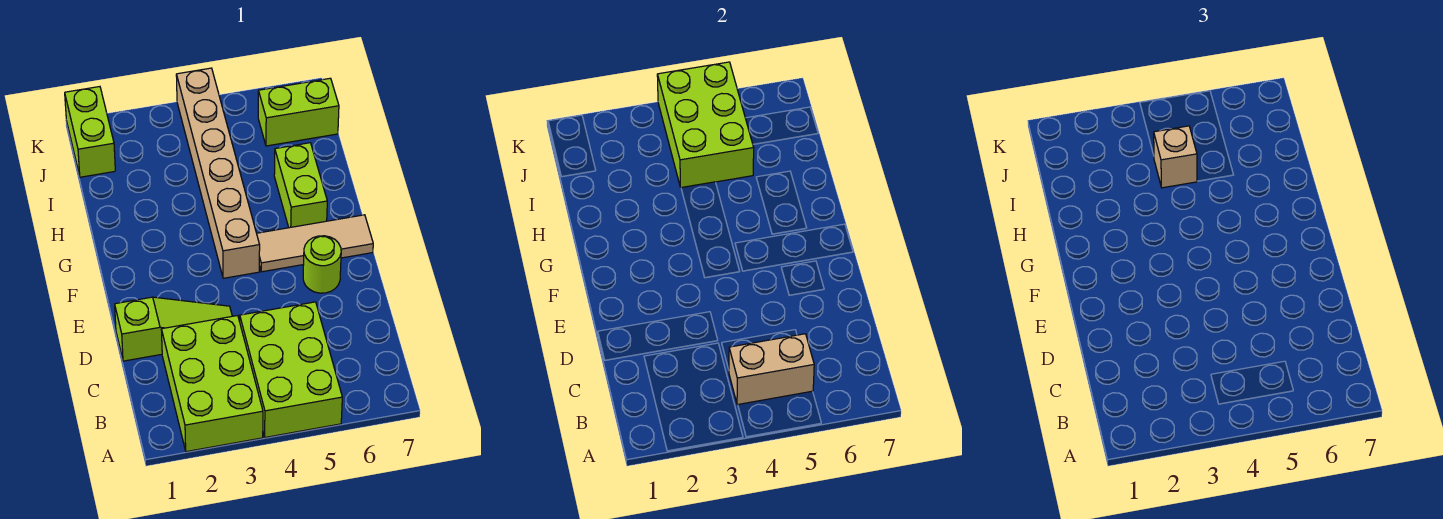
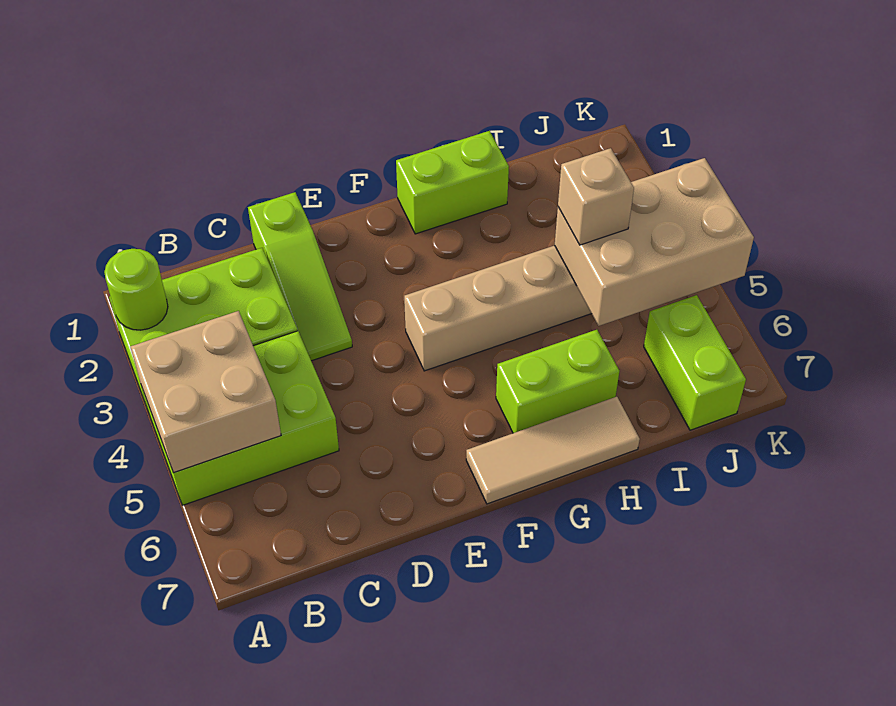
tan 1x2 brick [729,334,814,405] -> tan 2x2 brick [130,311,281,473]
lime 1x1 round brick [303,236,341,293] -> lime 1x1 round brick moved to [104,249,168,330]
tan 1x3 tile [257,215,373,272] -> tan 1x3 tile turned to [466,397,640,504]
lime 2x3 brick [657,62,754,188] -> tan 2x3 brick [555,158,754,326]
lime 1x2 brick [65,87,115,177] -> lime 1x2 brick moved to [396,131,509,234]

